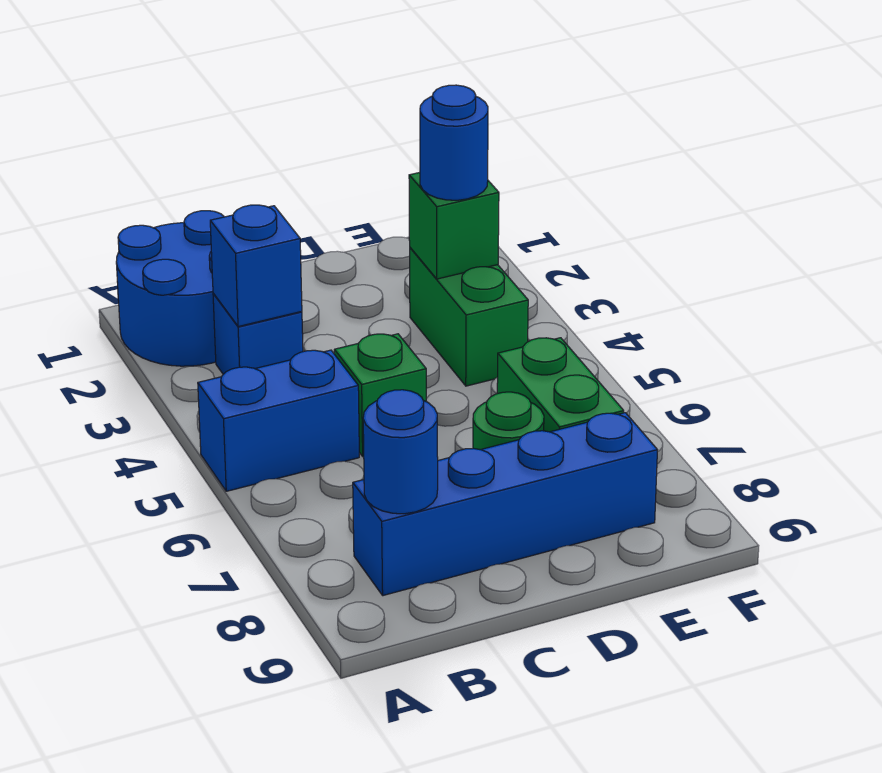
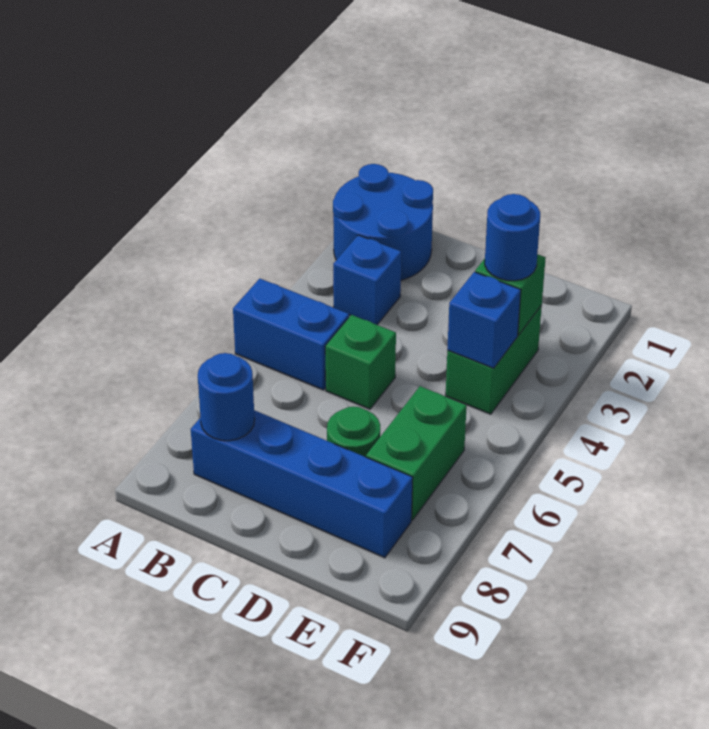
blue 1x1 brick [210,205,302,327] -> blue 1x1 brick moved to [447,272,521,368]

